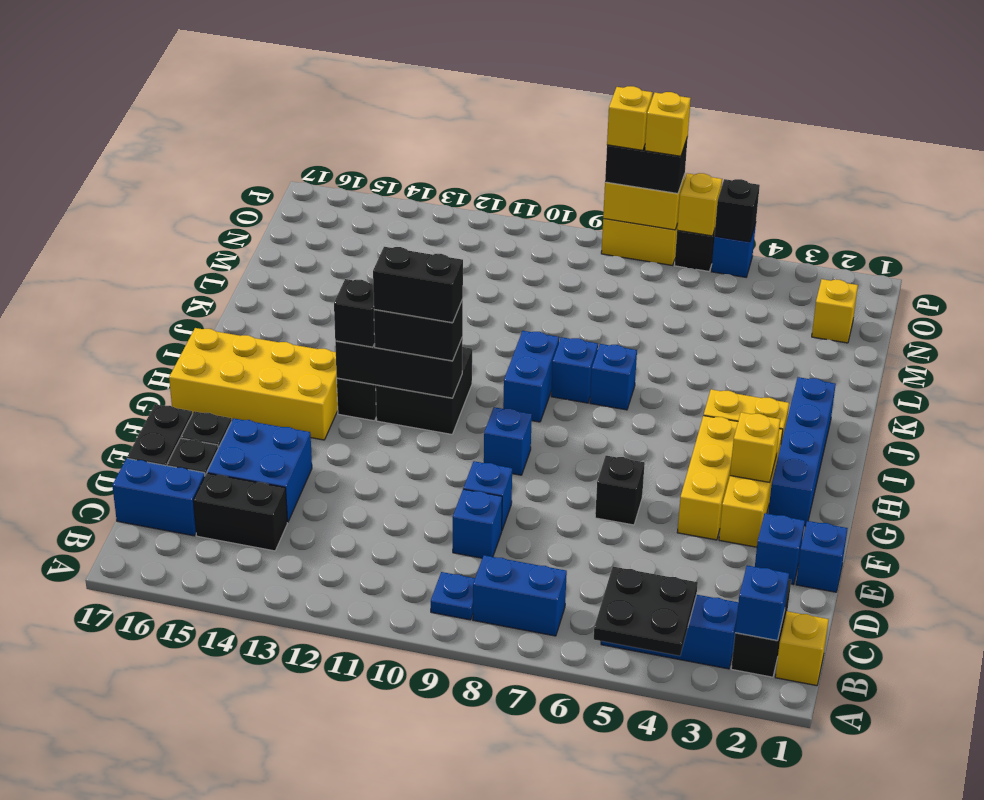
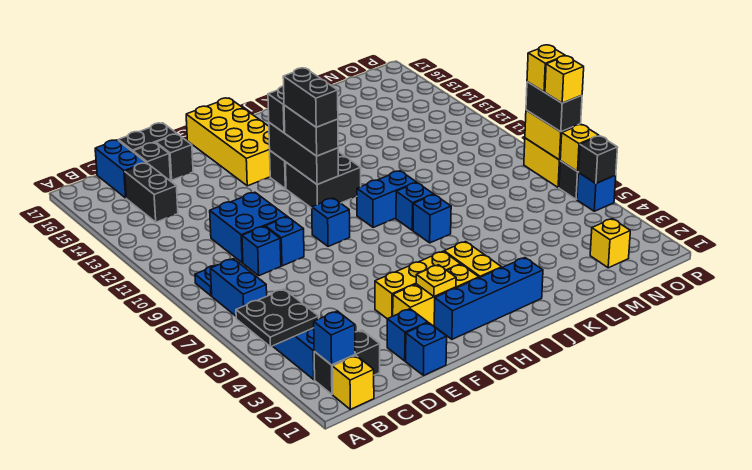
blue 2x2 brick [207,418,312,522] -> blue 2x2 brick moved to [210,192,287,263]
black 1x1 brick [595,456,645,525] -> none
yellow 1x1 brick [730,412,780,482] -> yellow 1x1 plate [416,265,456,297]

